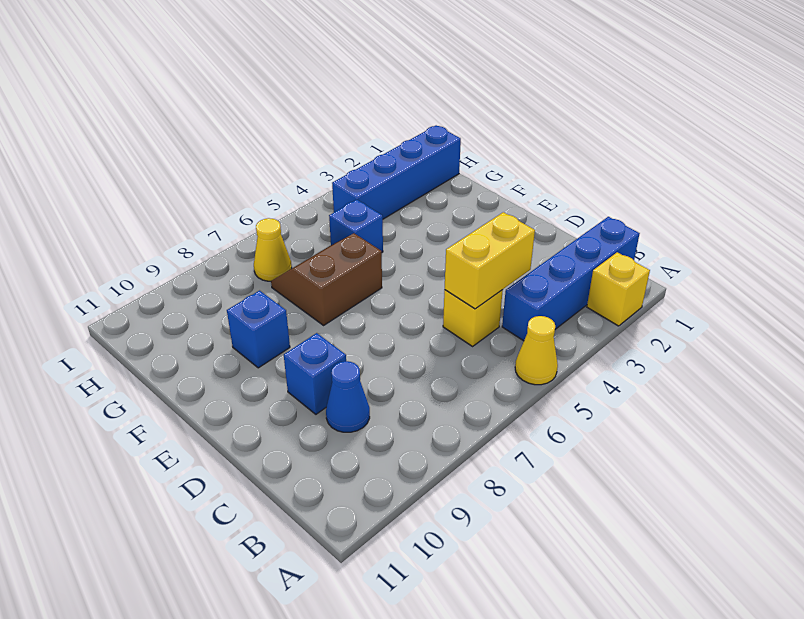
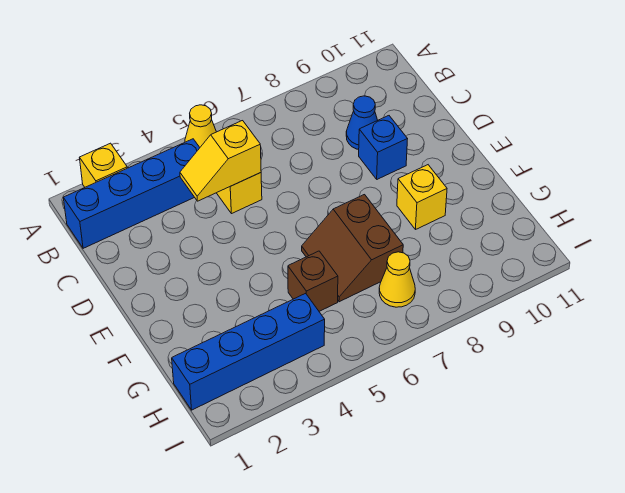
yellow 1x2 brick [445,212,535,309] -> yellow 1x2 slope [180,121,261,201]
brown 2x2 slope [271,233,382,325] -> brown 2x2 slope turned to [302,195,403,302]
blue 1x1 brick [227,291,290,368] -> yellow 1x1 brick [397,165,447,229]
blue 1x1 brick [329,200,383,252] -> brown 1x1 brick [288,251,338,311]

